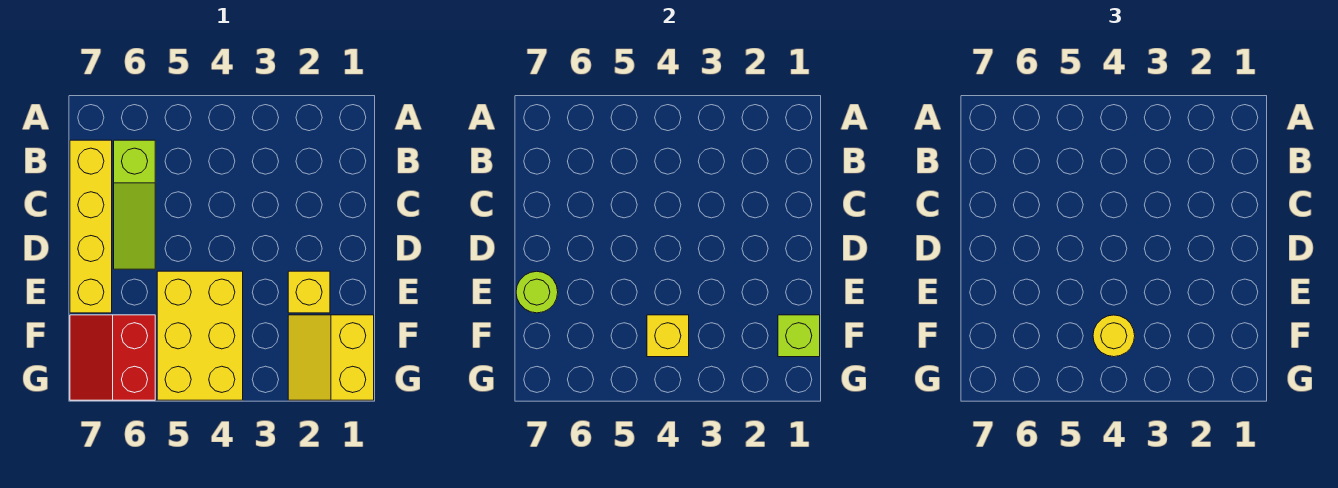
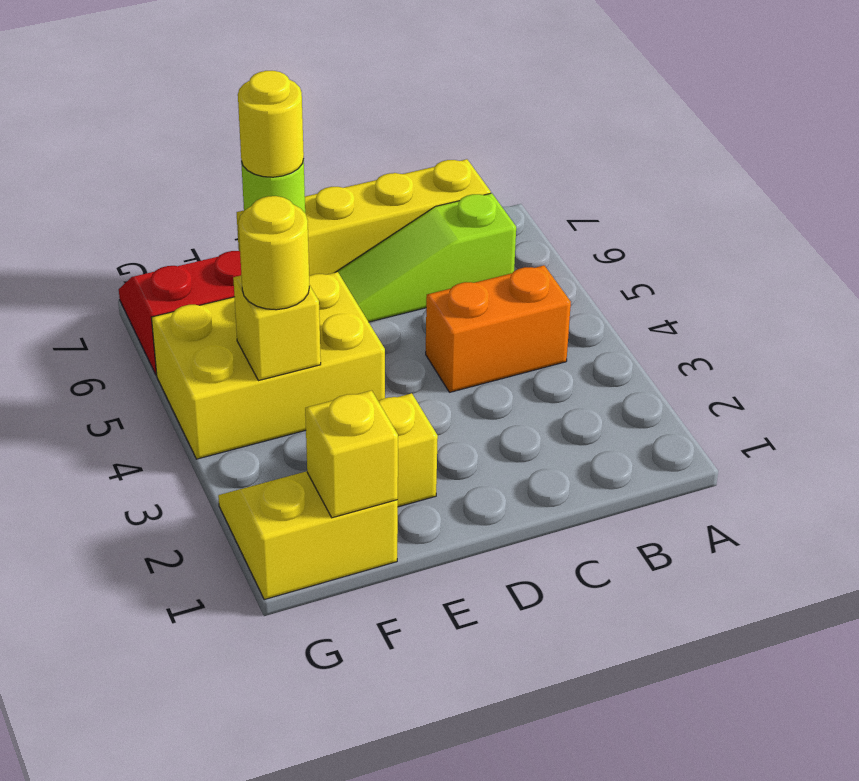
none -> orange 1x2 brick [426,265,571,392]
none -> yellow 1x1 round brick [238,71,304,177]
lime 1x1 brick [778,315,820,357] -> yellow 1x1 brick [305,390,398,518]

